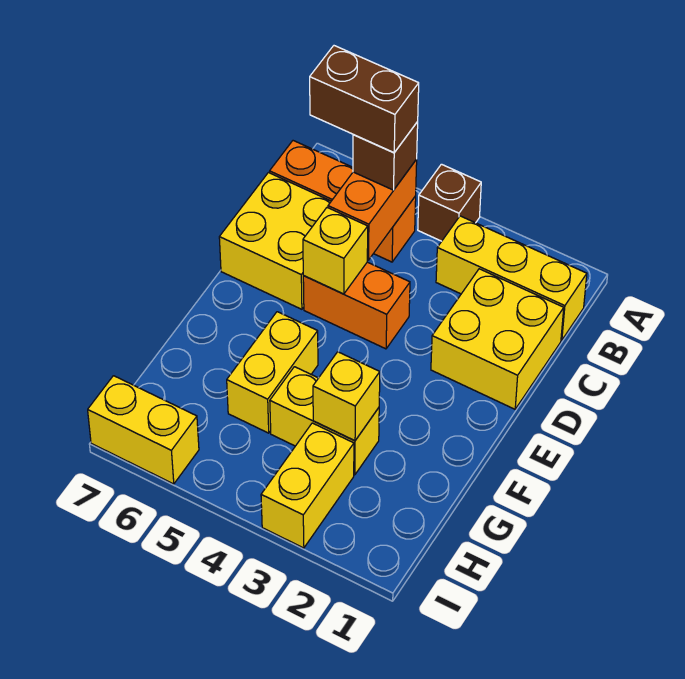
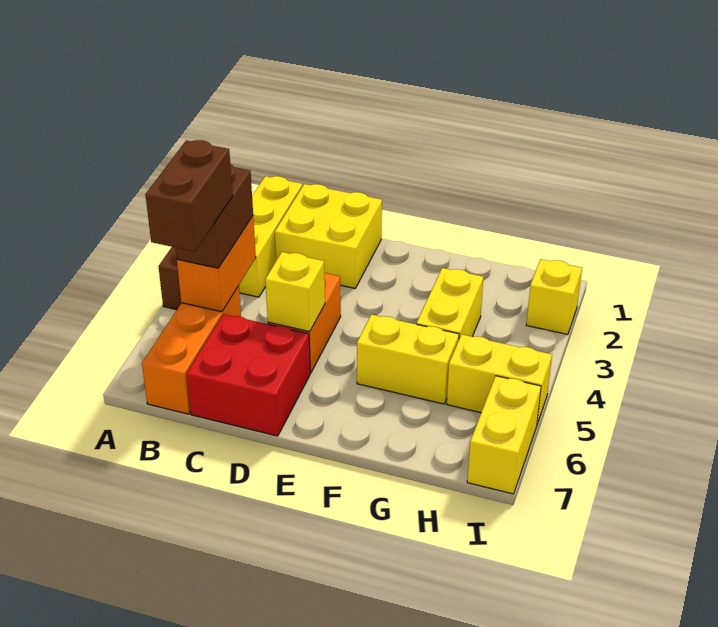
orange 1x2 brick [328,159,417,260] -> orange 1x2 brick turned to [177,216,256,312]
brown 1x1 brick [353,122,418,190] -> brown 1x2 brick [176,164,253,268]
yellow 2x2 brick [219,173,331,309] -> red 2x2 brick [187,314,310,436]
yellow 1x1 brick [313,352,380,441] -> yellow 1x1 brick moved to [526,259,582,334]
yellow 1x2 brick [261,423,354,548] -> yellow 1x2 brick moved to [447,334,552,424]

